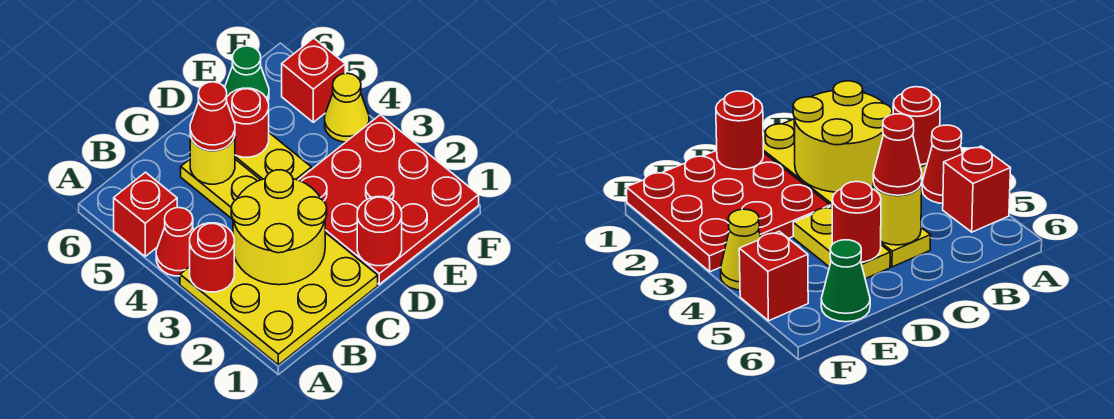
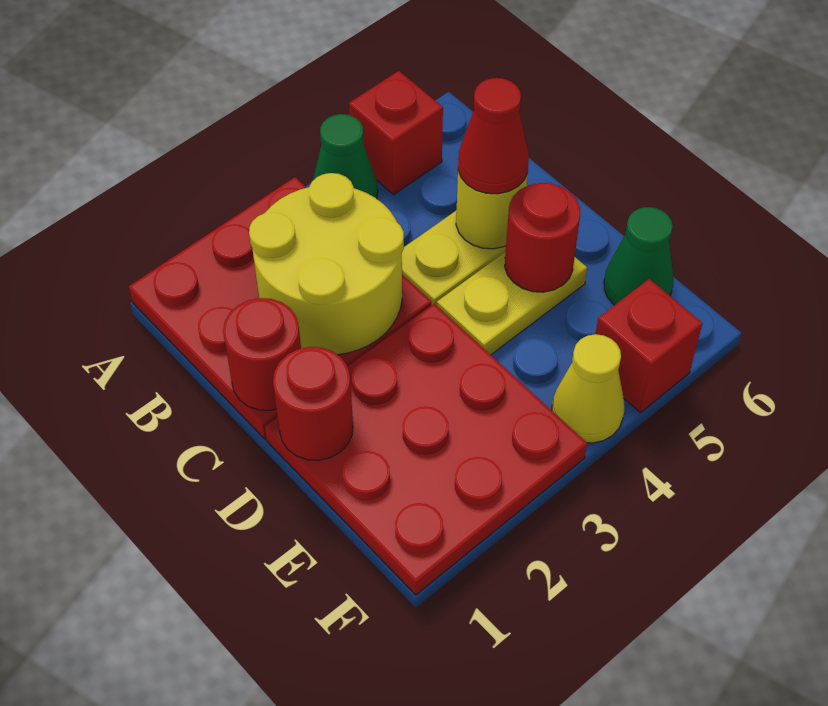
yellow 3x3 plate [180,233,378,365] -> red 3x3 plate [129,177,432,439]
red 1x1 round brick [190,223,234,292] -> red 1x1 round brick moved to [223,298,301,410]
red 1x1 cone [156,208,194,276] -> green 1x1 cone [313,114,378,199]

